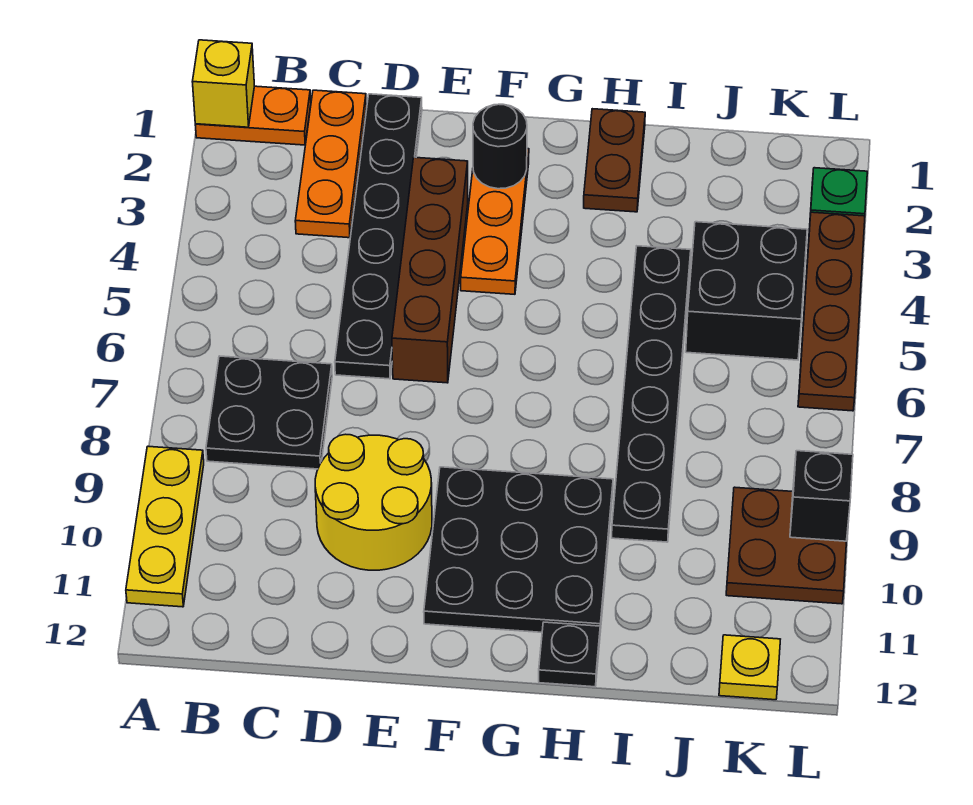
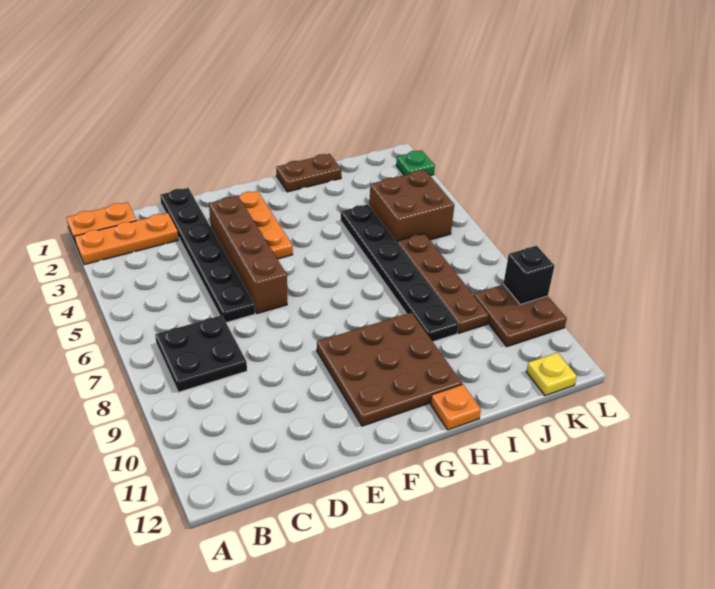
yellow 1x1 brick [192,40,254,127] -> none
yellow 1x3 plate [126,446,204,607] -> none
orange 1x3 plate [295,90,366,238] -> orange 1x3 plate turned to [74,213,178,265]
yellow 2x2 round brick [315,434,432,570] -> none
black 1x1 round brick [473,104,527,189] -> none
black 3x3 plate [424,467,613,632] -> brown 3x3 plate [317,313,462,426]
brown 1x2 plate [584,109,645,212] -> brown 1x2 plate turned to [276,154,341,192]
black 1x1 plate [539,622,600,687] -> orange 1x1 plate [431,385,481,430]
black 2x2 brick [686,222,807,360] -> brown 2x2 brick [369,170,454,242]
brown 1x4 plate [798,212,865,411] -> brown 1x4 plate moved to [397,234,489,333]

